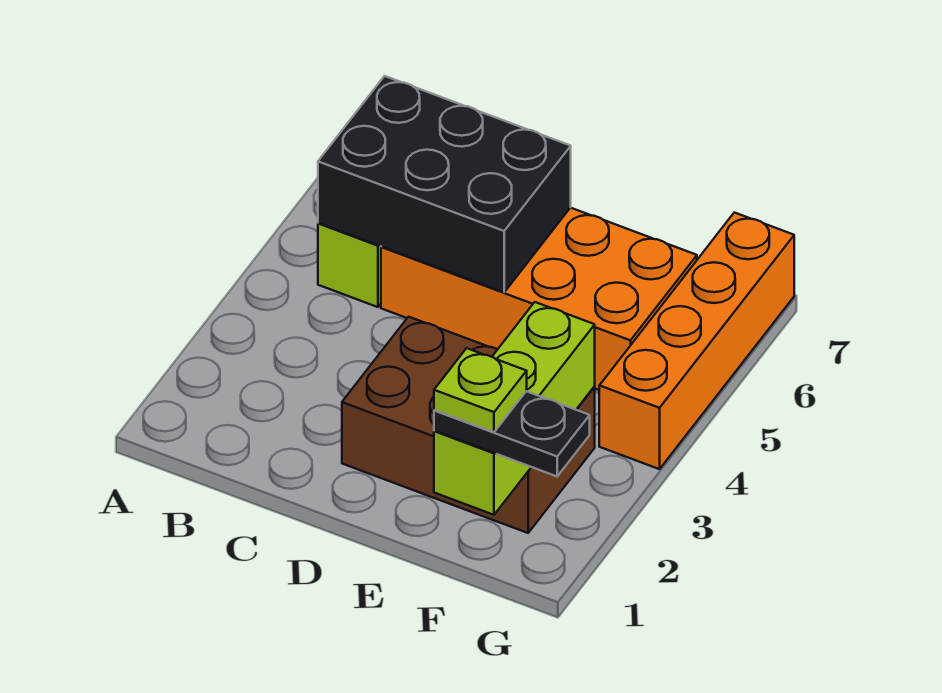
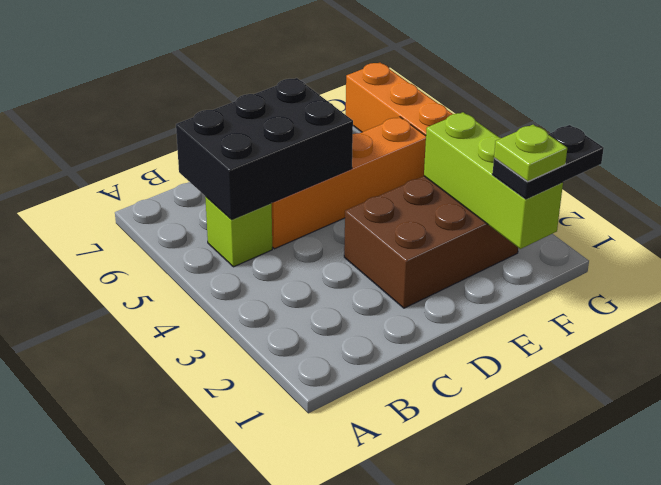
orange 2x4 brick [381,208,697,390] -> orange 1x4 brick [272,117,426,249]

